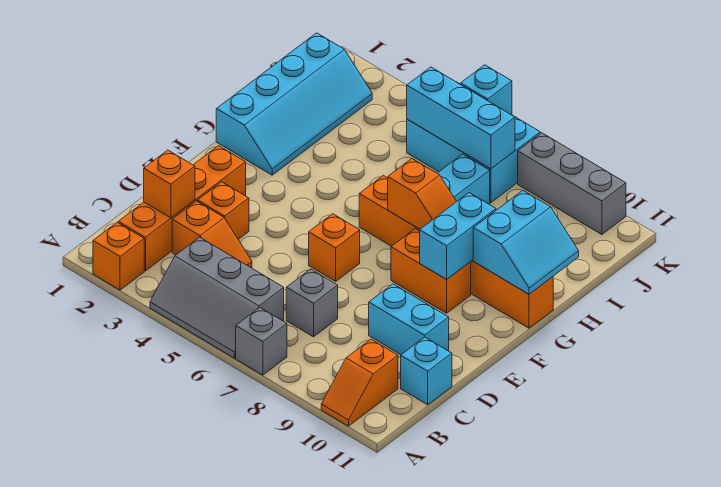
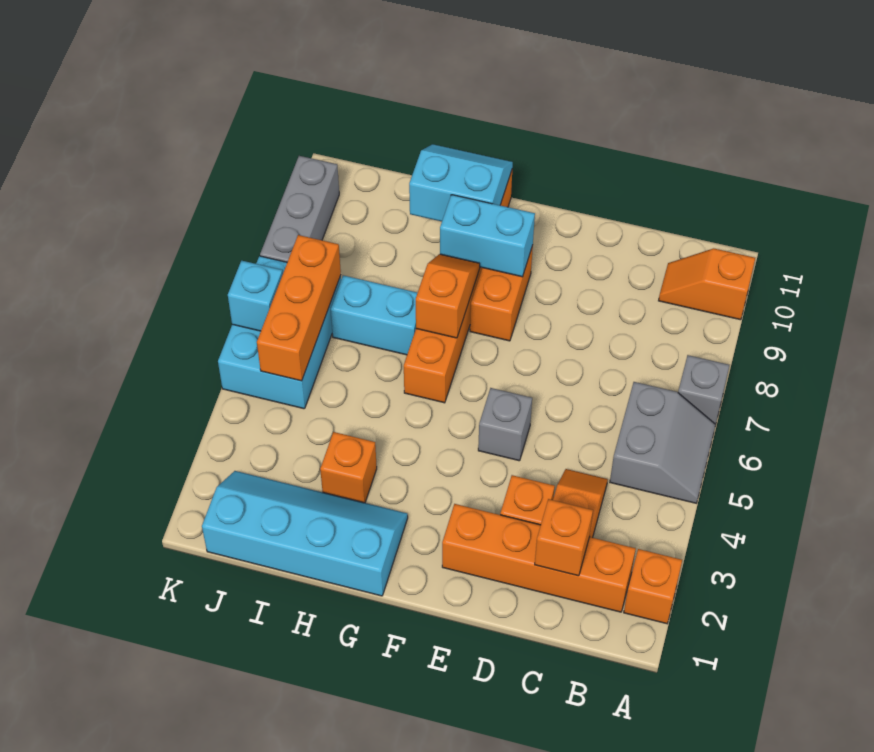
grey 2x3 slope [150,237,284,358] -> grey 2x2 slope [610,382,716,503]
orange 1x2 slope [321,339,398,426] -> orange 1x2 slope turned to [659,249,755,320]
grey 1x1 brick [286,269,338,337] -> grey 1x1 brick moved to [478,388,532,461]
cyan 1x1 brick [401,337,452,405] -> none
cyan 1x2 brick [369,284,449,355] -> none
orange 1x1 brick [309,214,360,281] -> orange 1x1 brick moved to [320,432,377,503]
cyan 1x3 brick [407,67,515,169] -> orange 1x3 brick [257,235,341,381]

